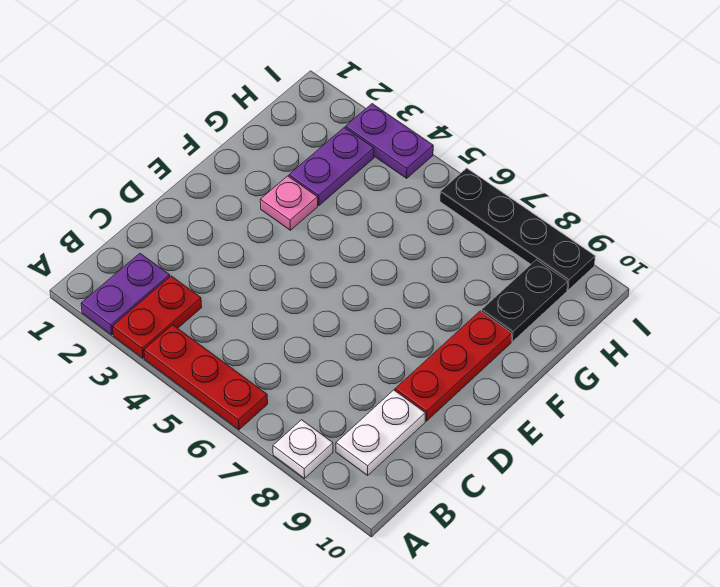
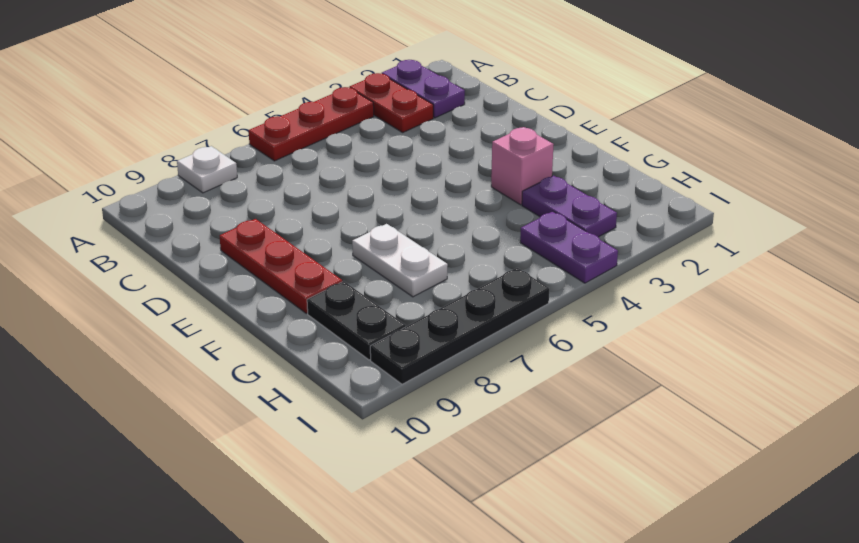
white 1x2 plate [336,390,425,475] -> white 1x2 plate moved to [352,224,448,297]
pink 1x1 plate [260,176,318,230] -> pink 1x1 brick [491,127,554,205]
purple 1x2 plate [346,104,433,178] -> purple 1x2 plate turned to [520,211,618,283]

